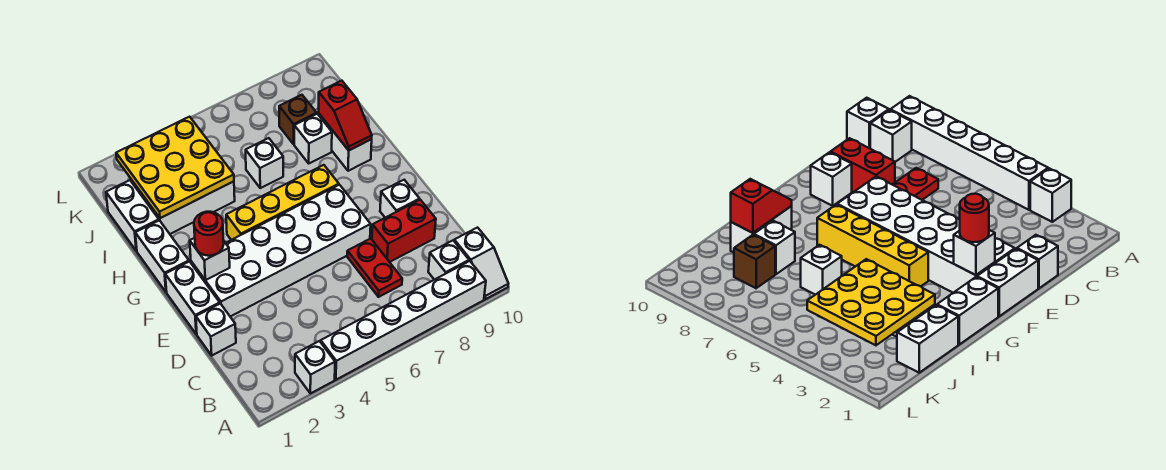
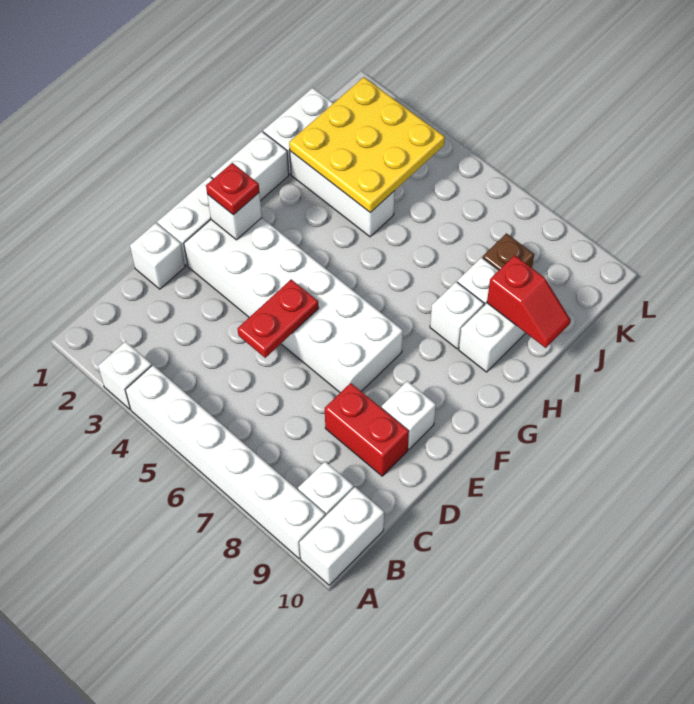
white 1x2 slope [454,228,508,299] -> white 1x2 brick [299,487,384,585]
red 1x2 plate [347,239,402,297] -> red 1x2 plate moved to [238,279,319,358]
red 1x1 round brick [194,212,224,256] -> red 1x1 plate [206,163,259,215]
yellow 1x4 brick [226,165,339,240] -> none
red 1x2 slope [318,81,372,150] -> red 1x2 slope turned to [487,255,571,348]
white 1x1 brick [246,138,283,188] -> white 1x1 brick moved to [430,282,484,349]

